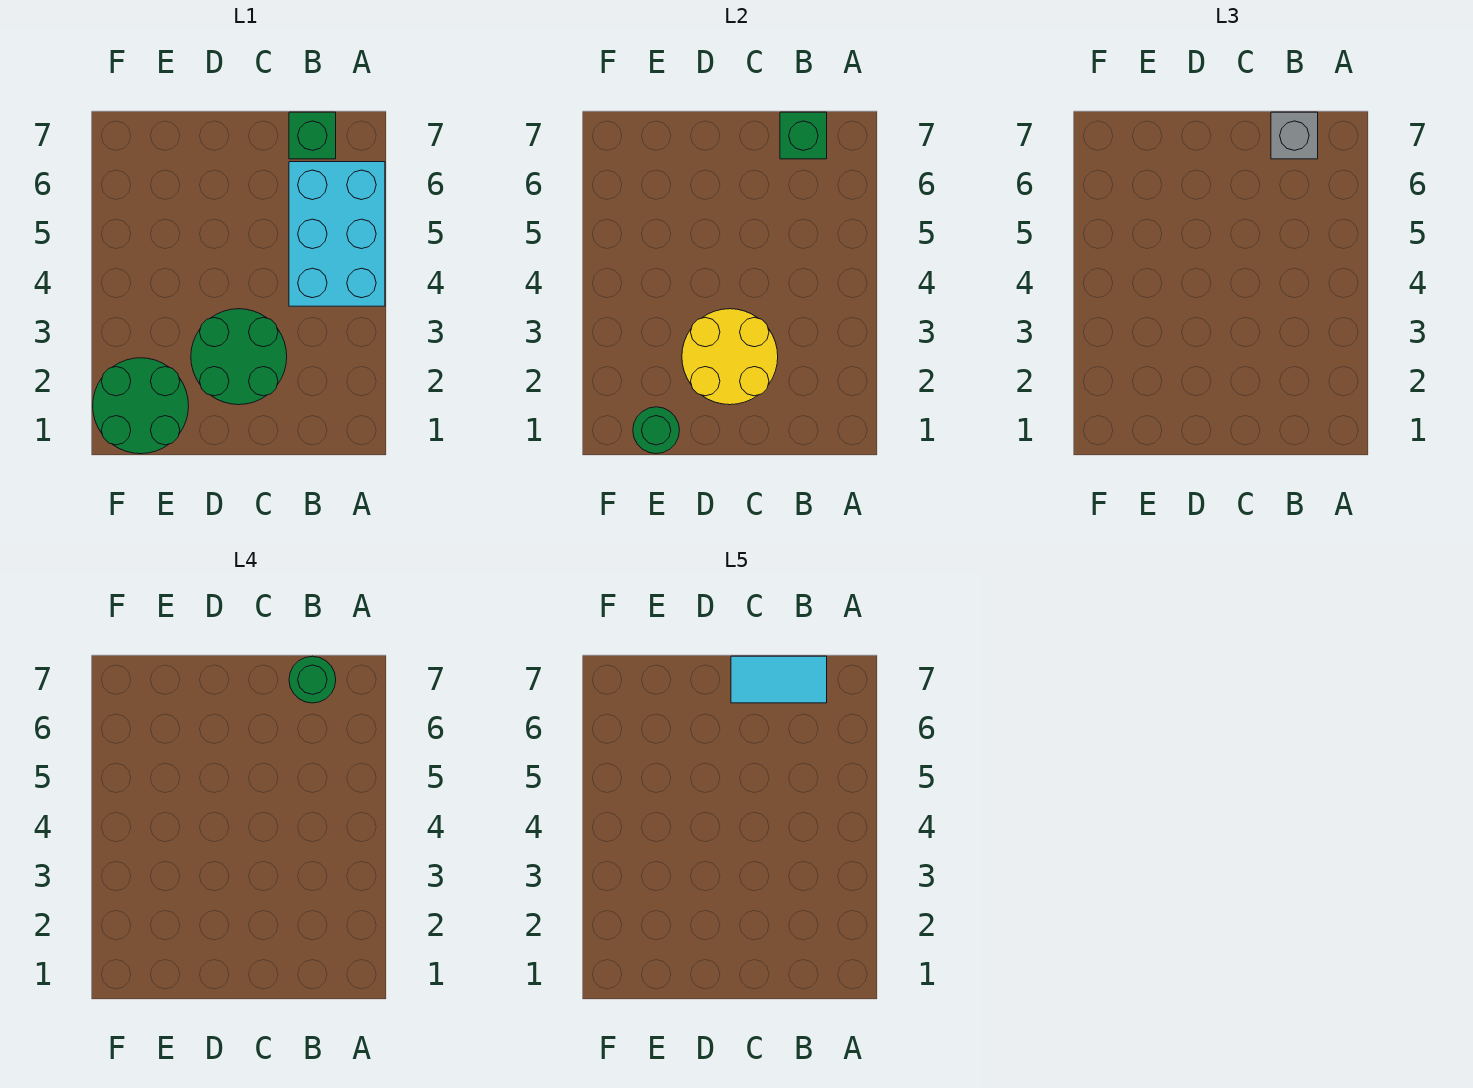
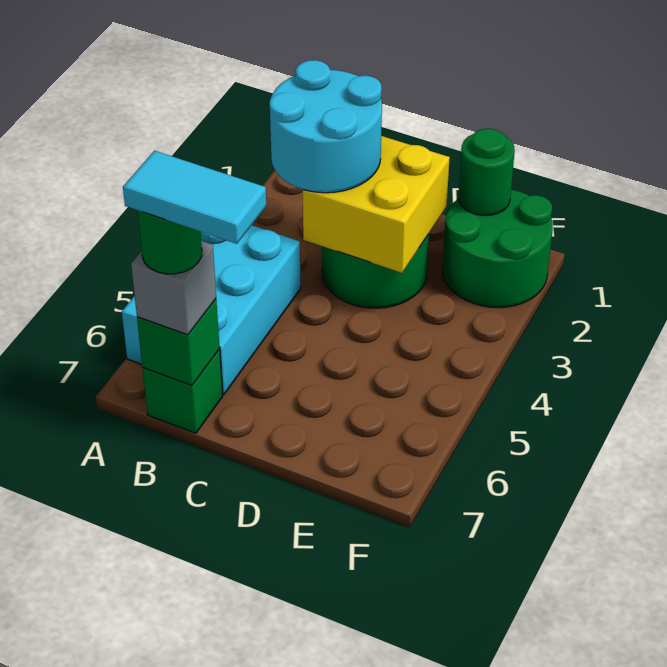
none -> cyan 2x2 round brick [270,60,382,193]
yellow 2x2 round brick [682,309,778,405] -> yellow 2x2 brick [303,136,450,273]

